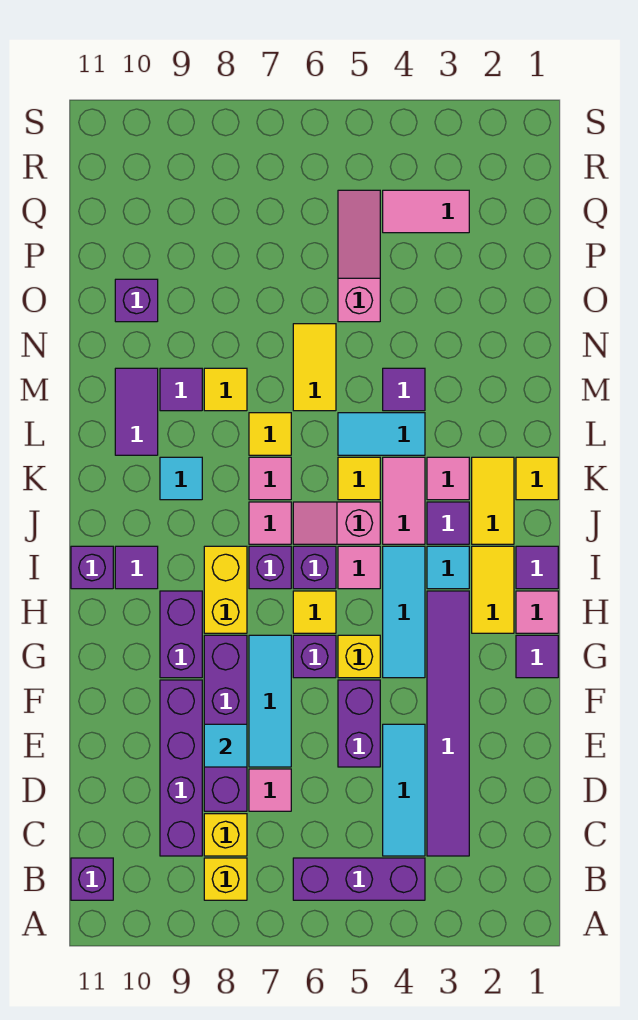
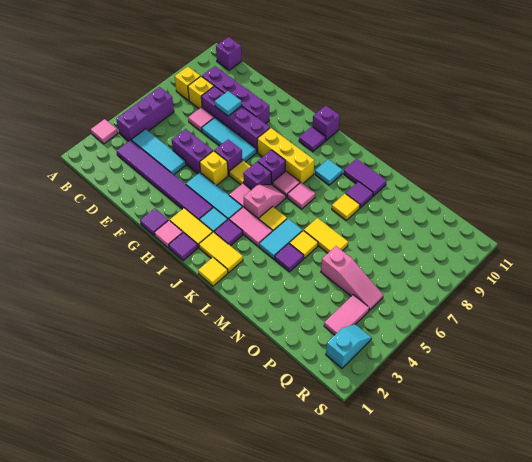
purple 1x2 brick [160,591,202,678] -> none
yellow 1x2 brick [204,546,247,633] -> yellow 1x3 brick [257,128,315,184]
pink 1x1 tile [427,457,469,500] -> pink 1x1 tile moved to [91,119,118,144]
yellow 1x1 tile [249,413,291,455] -> yellow 1x1 tile moved to [289,231,318,259]
purple 1x1 brick [115,279,158,322] -> none
none -> cyan 1x2 slope [326,324,371,368]

